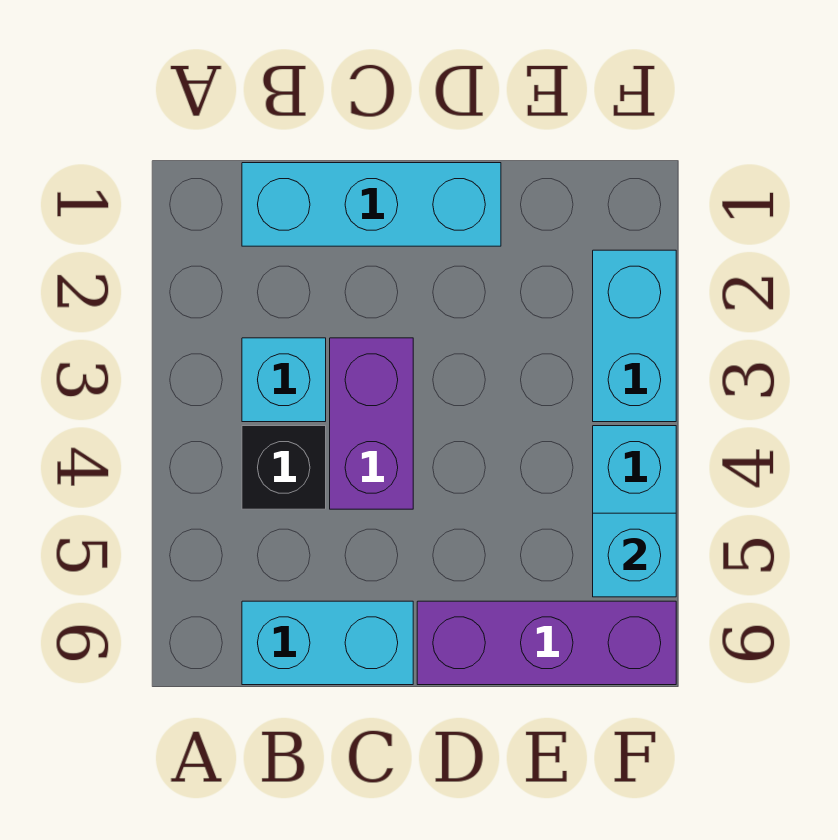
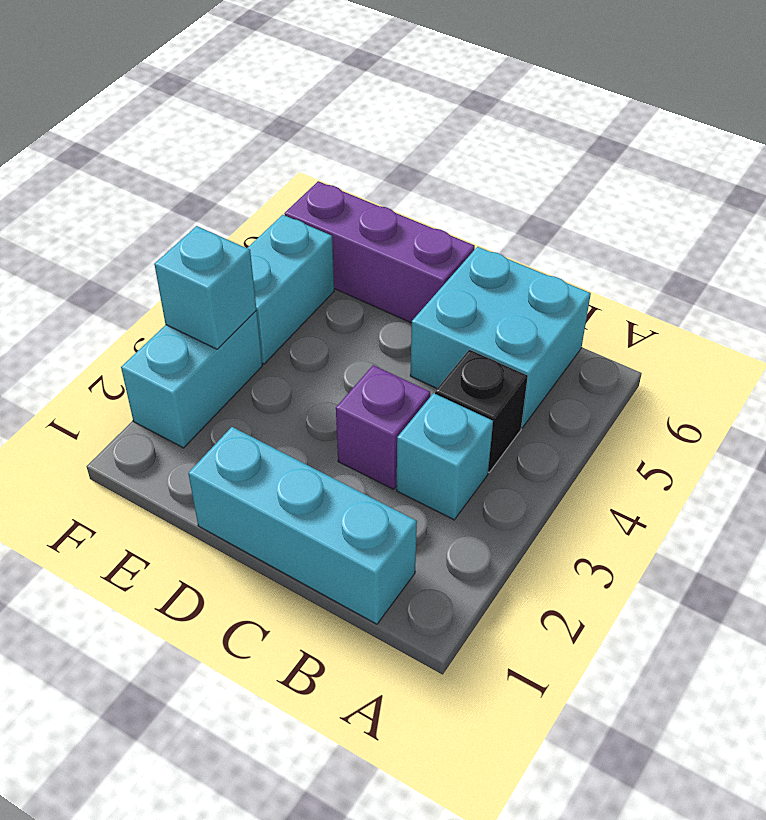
cyan 1x2 brick [242,601,413,685] -> cyan 2x2 brick [410,247,591,428]
purple 1x2 brick [330,338,413,509] -> purple 1x1 brick [336,365,430,489]
cyan 1x1 brick [593,513,676,597] -> cyan 1x1 brick moved to [154,226,256,349]

